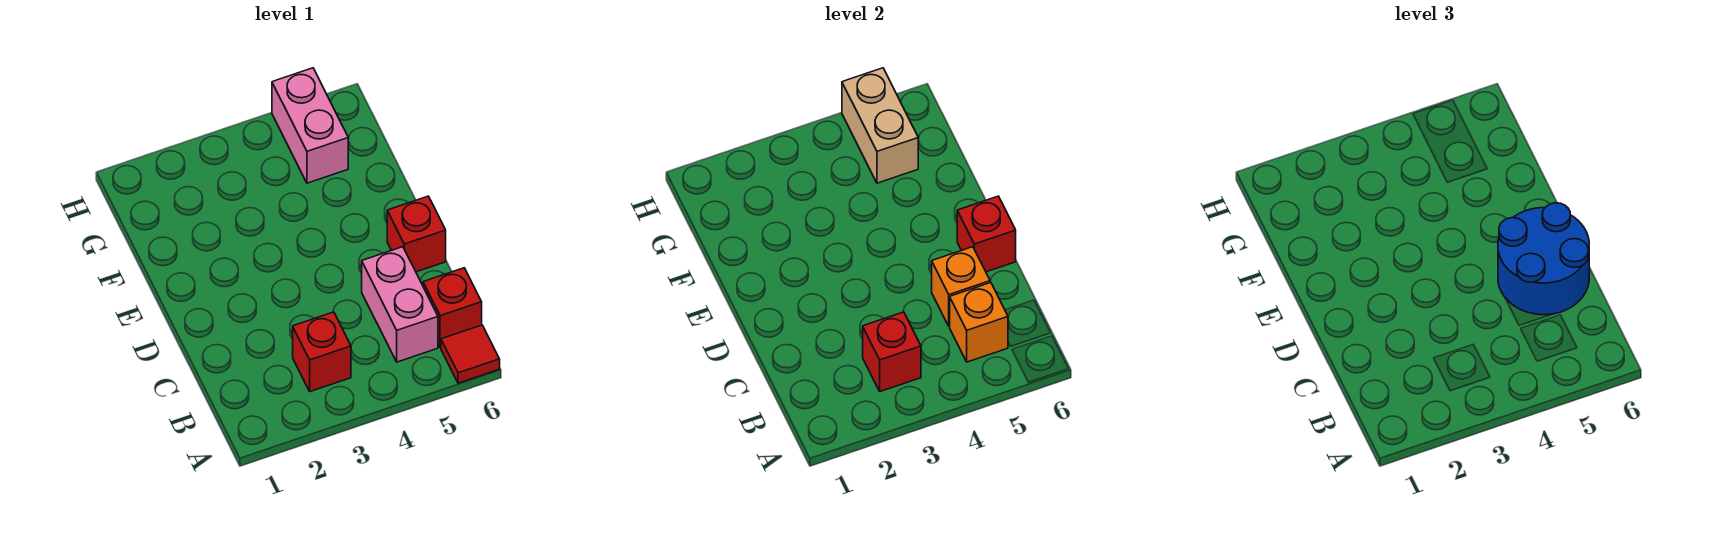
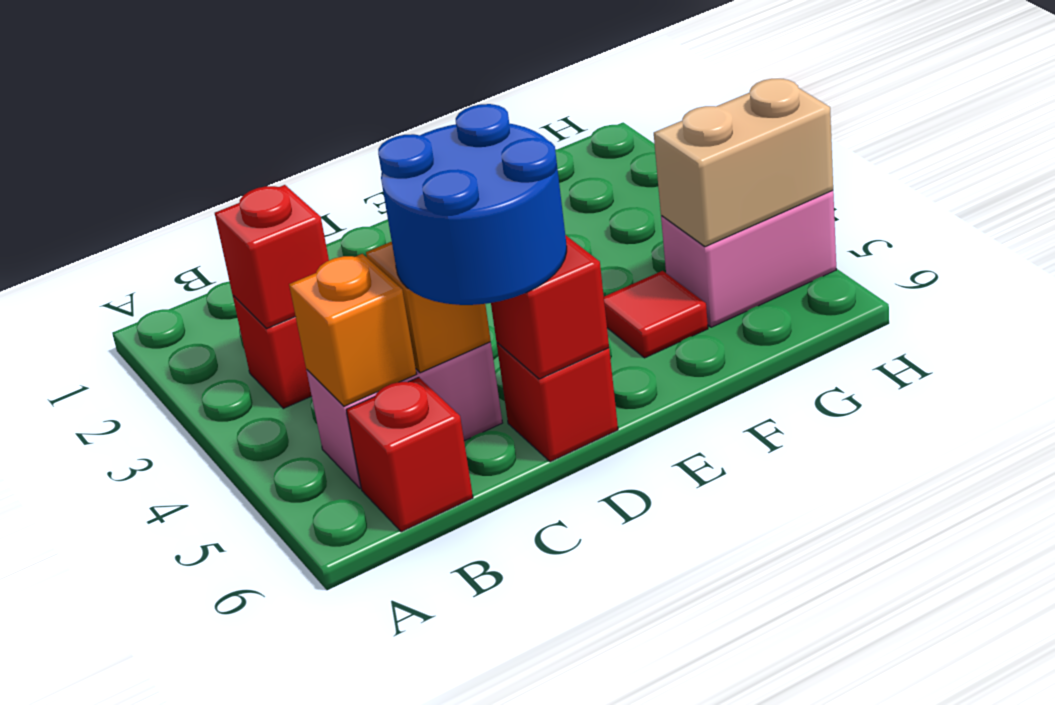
red 1x1 tile [441,325,500,383] -> red 1x1 tile moved to [604,271,708,358]

